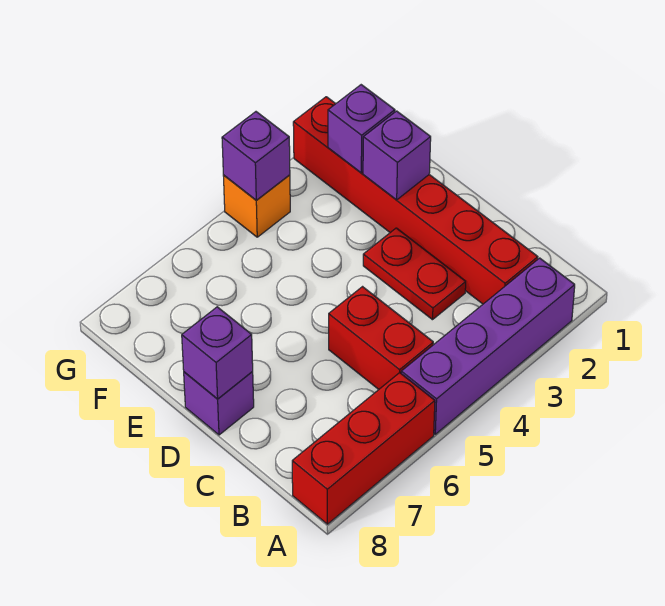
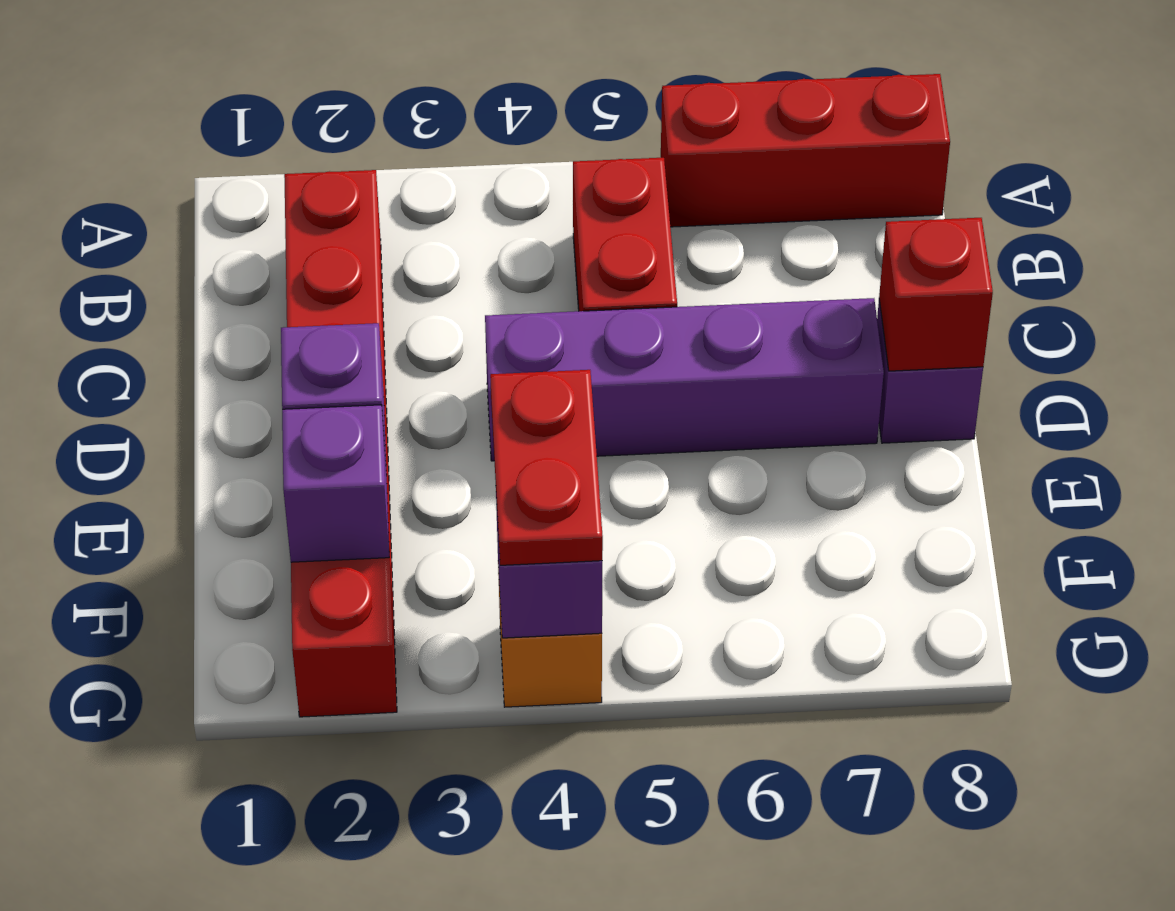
purple 1x4 brick [401,258,575,434] -> purple 1x4 brick moved to [485,298,884,461]
red 1x2 plate [363,228,466,320] -> red 1x2 plate moved to [490,370,603,565]
purple 1x1 brick [182,307,253,399] -> red 1x1 brick [879,218,993,371]

